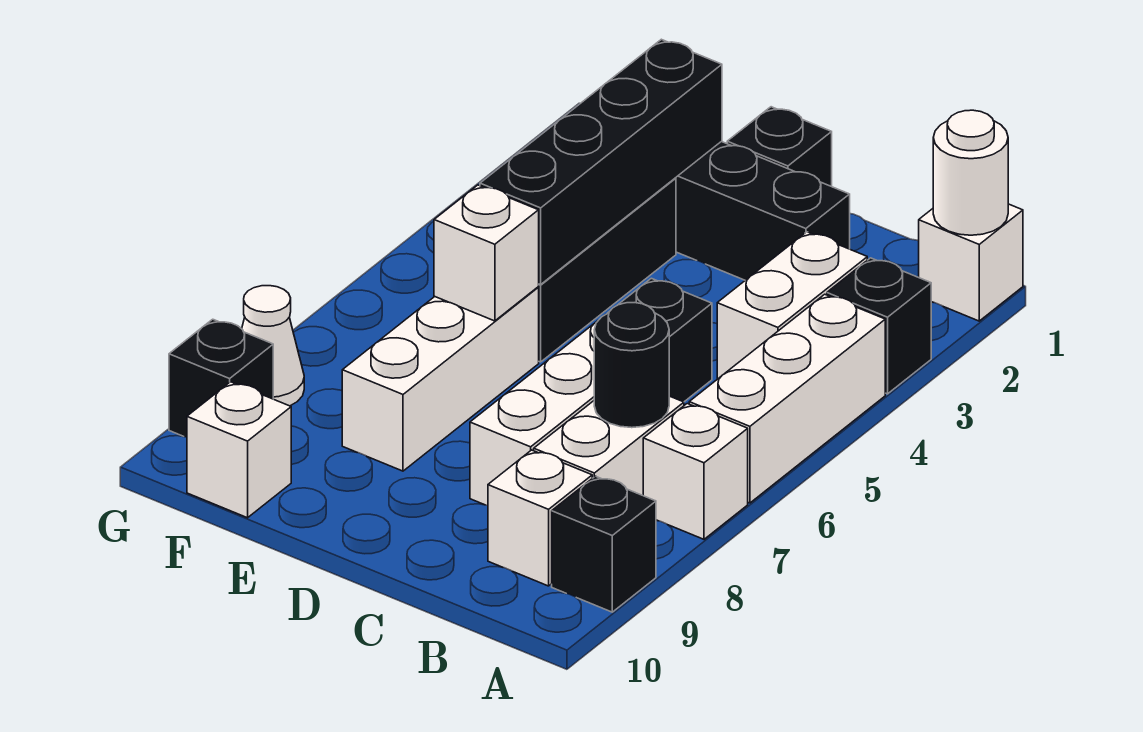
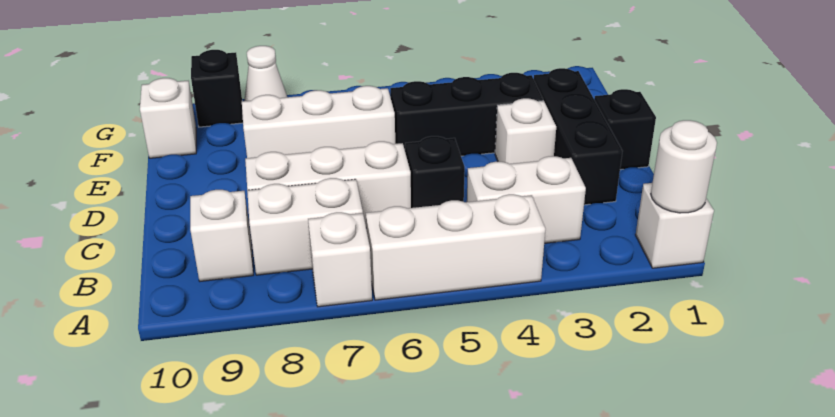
black 1x1 brick [827,258,931,394] -> none
black 1x1 brick [552,476,656,612] -> none
black 1x1 round brick [594,303,669,428] -> none
black 1x4 brick [480,39,722,284] -> none
white 1x1 brick [434,185,539,321] -> white 1x1 brick moved to [495,98,556,164]

